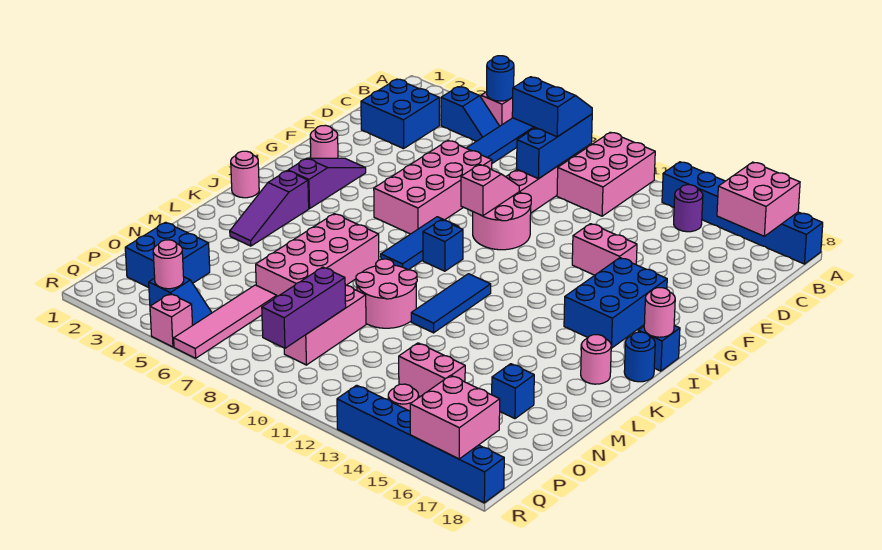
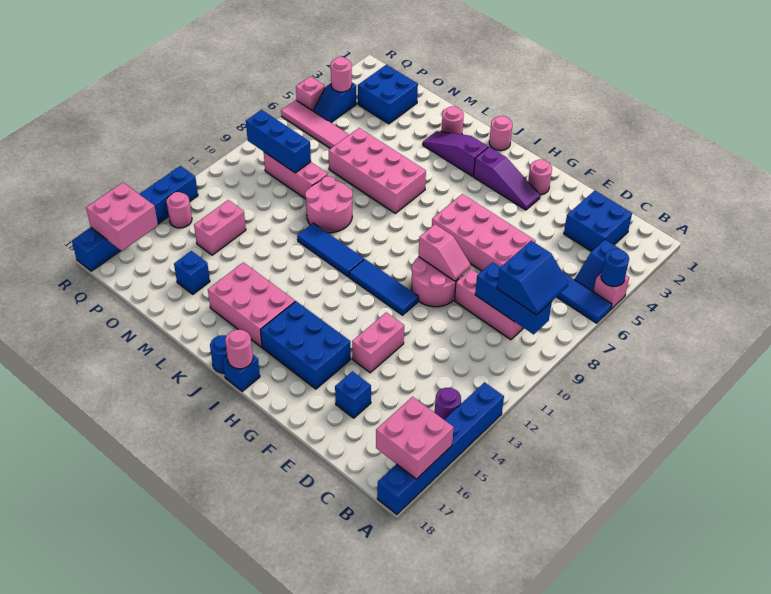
pink 2x3 brick [557,132,655,216] -> pink 2x3 brick moved to [208,262,295,347]
blue 1x3 tile [381,217,459,270] -> blue 1x3 tile moved to [349,259,418,315]
blue 1x1 brick [423,220,463,271] -> blue 1x1 brick moved to [335,371,371,418]
pink 1x1 round brick [581,335,611,384] -> pink 1x1 round brick moved to [441,106,464,134]
purple 1x3 brick [262,267,346,348] -> blue 1x3 brick [246,110,311,173]

